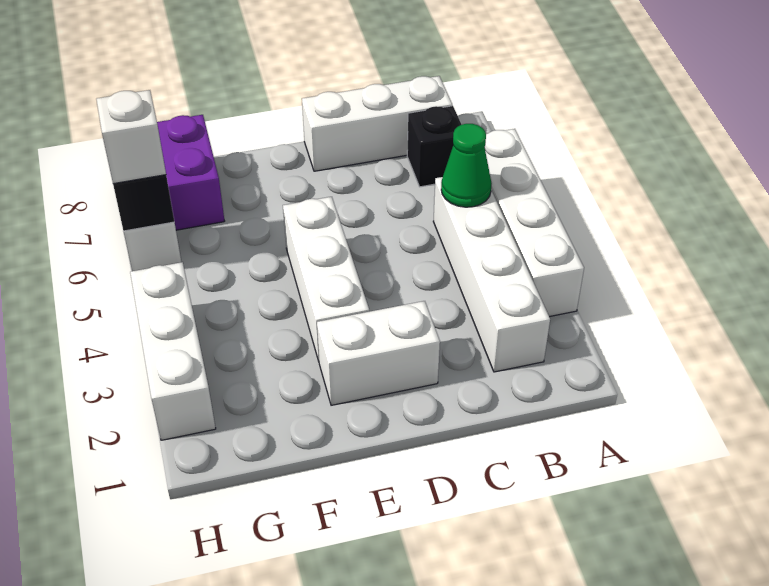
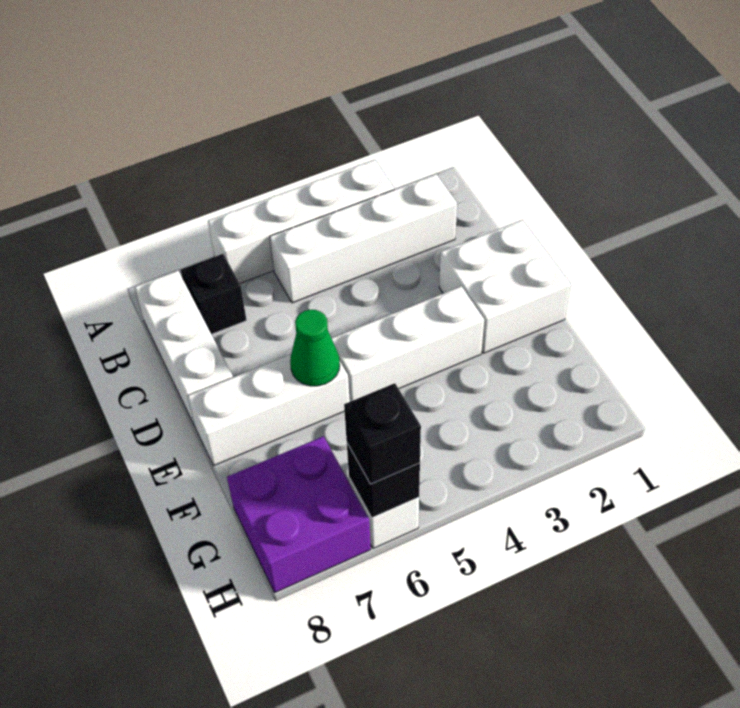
green 1x1 cone [441,124,492,207] -> green 1x1 cone moved to [290,310,340,386]
white 1x2 brick [317,301,440,405] -> white 2x2 brick [439,220,571,353]
white 1x3 brick [130,262,216,440] -> white 1x3 brick moved to [188,355,350,466]
white 1x1 brick [96,90,166,184] -> black 1x1 brick [344,383,421,484]

